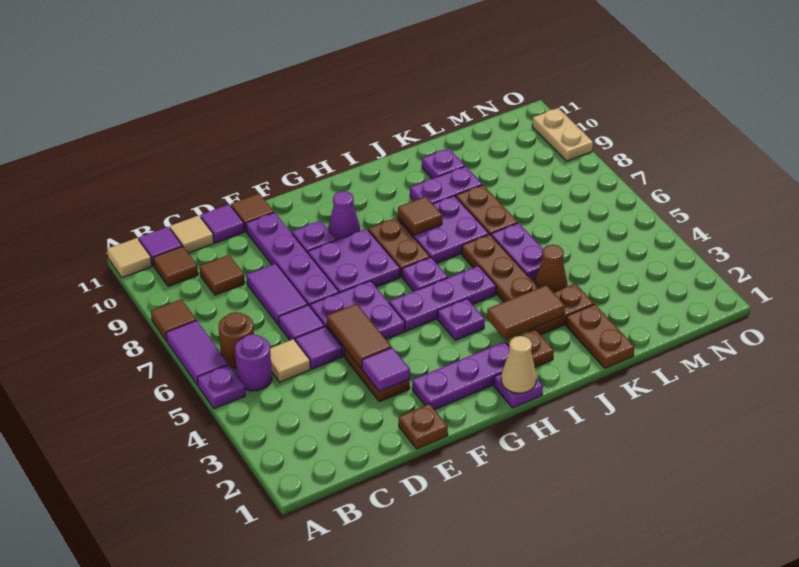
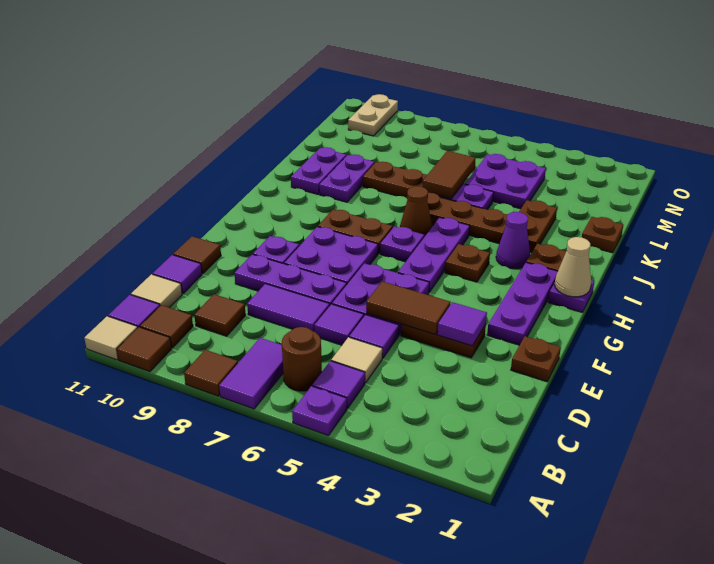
purple 1x2 tile [166,320,228,385] -> purple 1x2 tile turned to [219,338,283,409]
purple 1x1 round brick [235,334,272,391] -> purple 1x1 tile [312,361,365,408]
purple 1x4 plate [246,212,339,306] -> purple 1x3 plate [234,254,347,305]
purple 1x1 cone [328,191,360,240] -> purple 1x1 cone moved to [496,212,530,269]
purple 1x1 plate [438,299,485,340] -> brown 1x1 plate [445,244,490,282]
brown 1x2 tile [487,285,565,339] -> brown 1x2 tile moved to [422,151,476,199]
purple 2x2 plate [398,196,489,263] -> purple 2x2 plate moved to [465,154,546,209]
brown 1x1 tile [398,196,442,235] -> brown 1x1 tile moved to [117,327,172,372]
brown 1x2 plate [566,304,634,368] -> brown 1x1 plate [582,217,623,253]
brown 1x1 cone [534,245,567,292] -> brown 1x1 cone moved to [400,186,432,237]
purple 1x1 plate [422,148,465,179] -> purple 1x2 plate [291,147,346,194]
tan 1x2 plate [532,108,593,161] -> tan 1x2 plate turned to [348,94,398,136]

